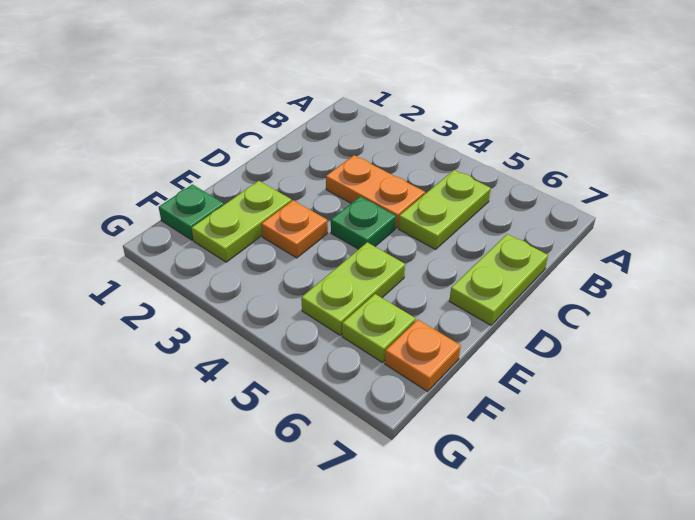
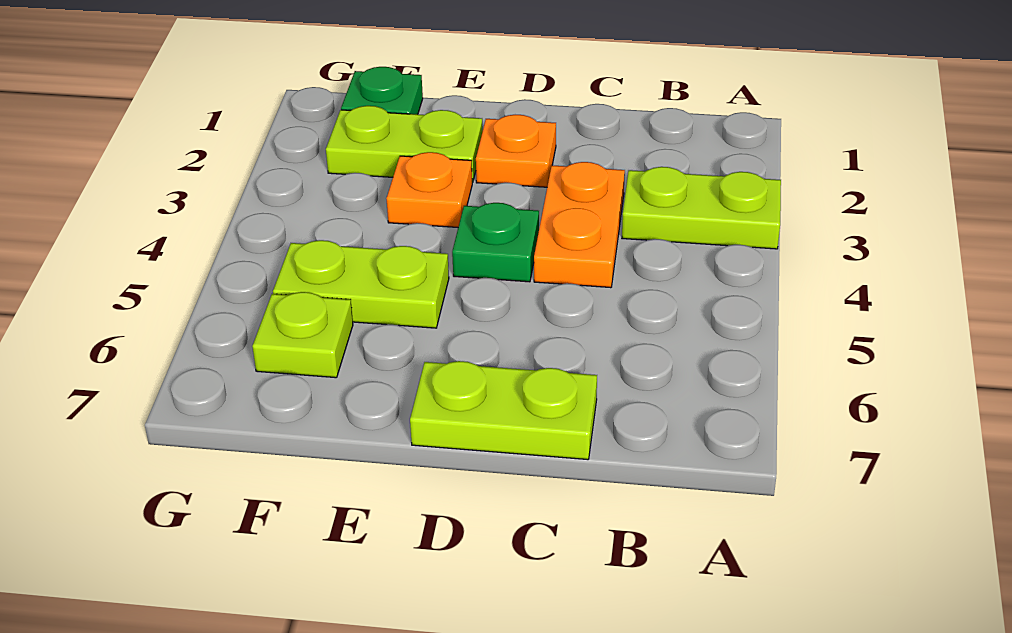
lime 1x2 plate [399,170,491,249] -> lime 1x2 plate moved to [622,167,781,249]
orange 1x1 plate [385,320,461,391] -> orange 1x1 plate moved to [476,115,556,187]

